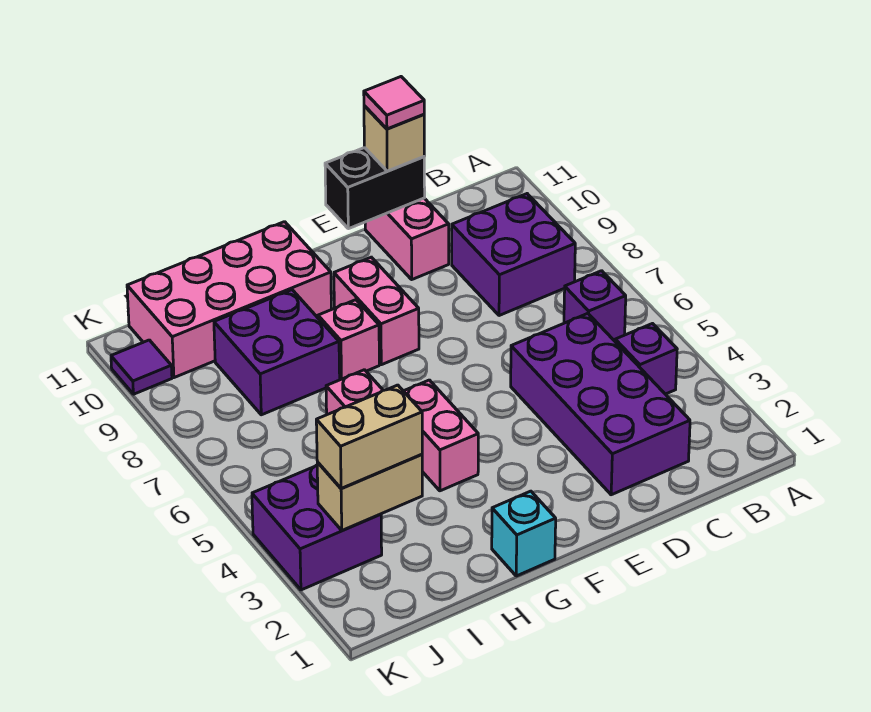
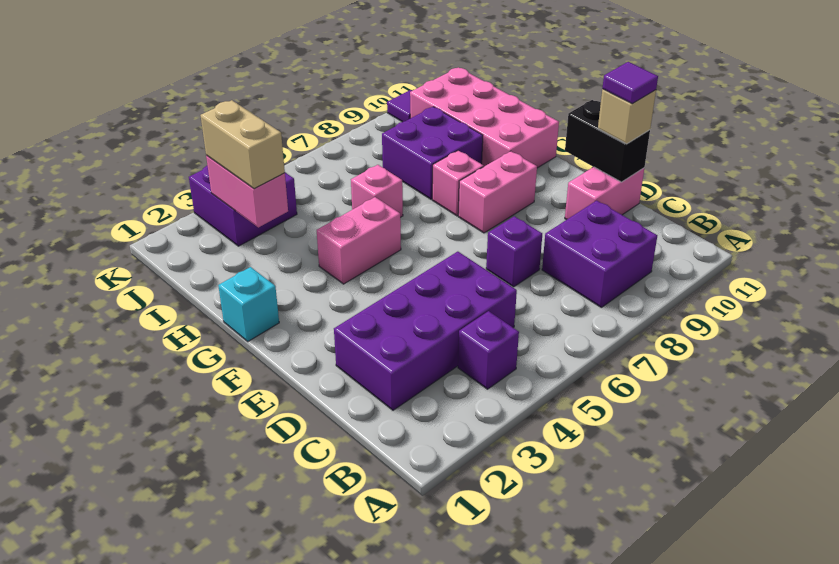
purple 1x1 brick [564,271,626,341] -> purple 1x1 brick moved to [486,216,542,287]
pink 1x1 tile [364,77,424,129] -> purple 1x1 tile [602,62,658,104]
tan 1x2 brick [317,455,422,531] -> pink 1x2 brick [206,155,288,227]

